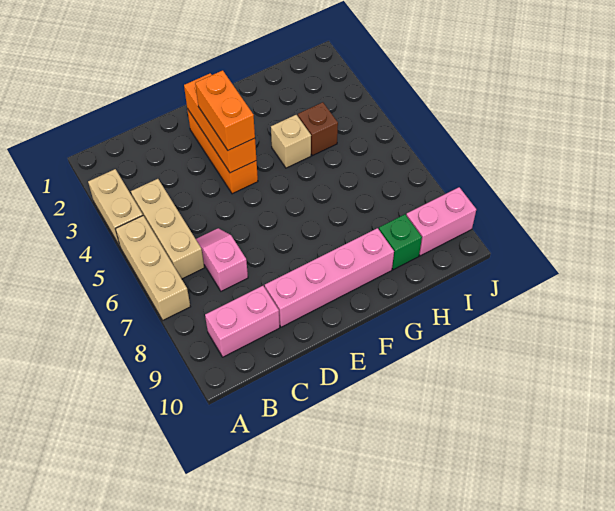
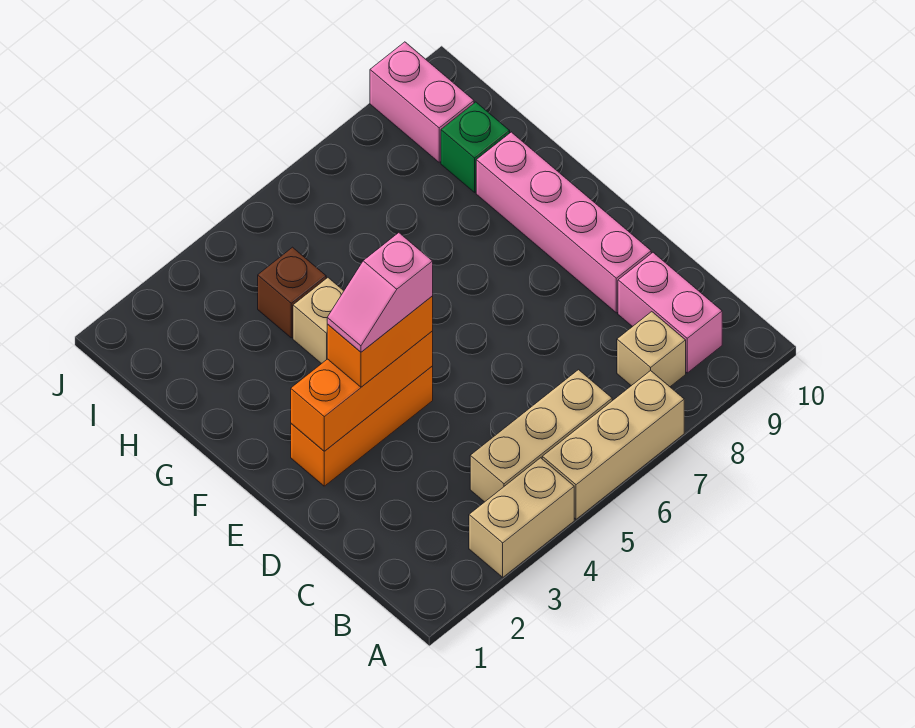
none -> tan 1x1 brick [617,312,686,387]
pink 1x2 slope [196,228,248,291] -> pink 1x2 slope moved to [327,233,433,352]

